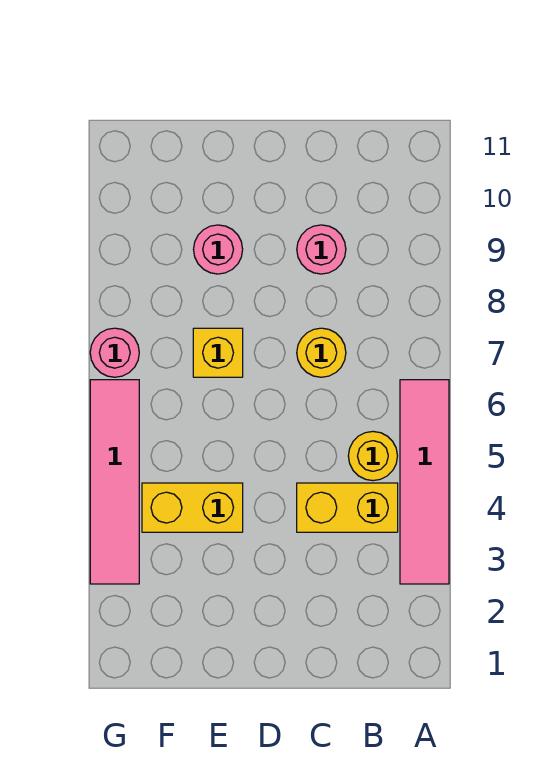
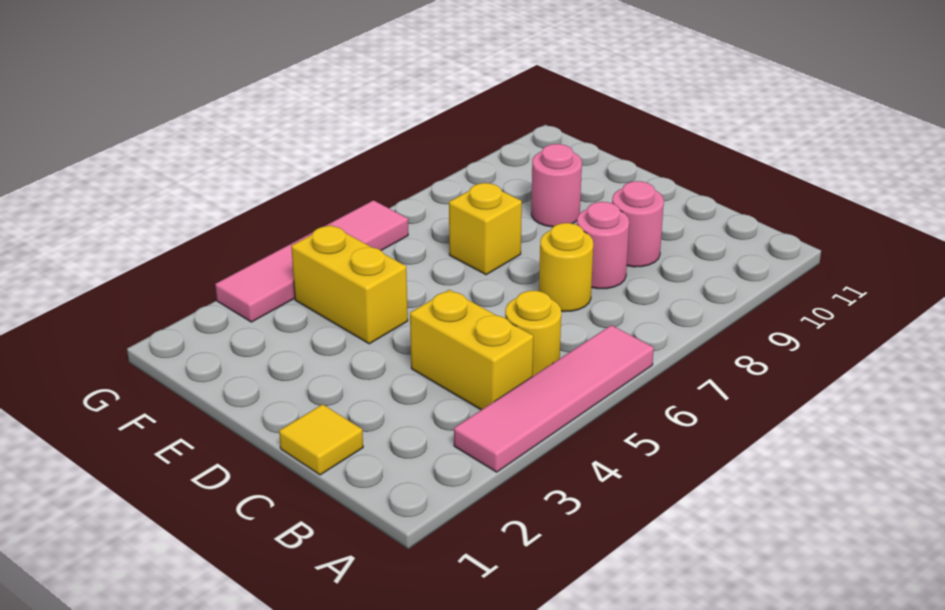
none -> yellow 1x1 tile [279,404,363,475]
pink 1x1 round brick [90,328,139,377] -> pink 1x1 round brick moved to [577,202,629,289]

